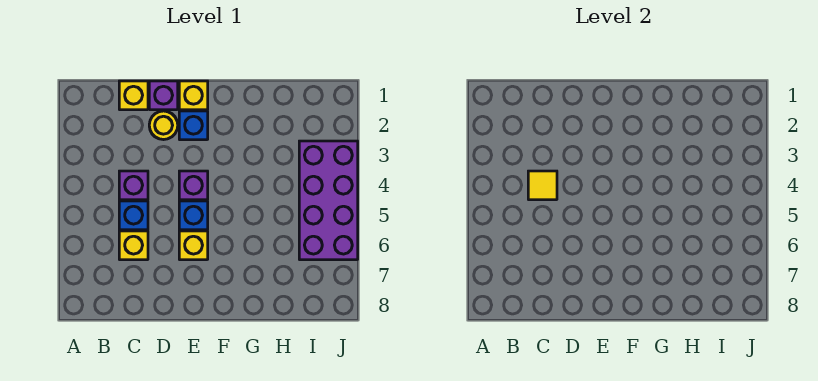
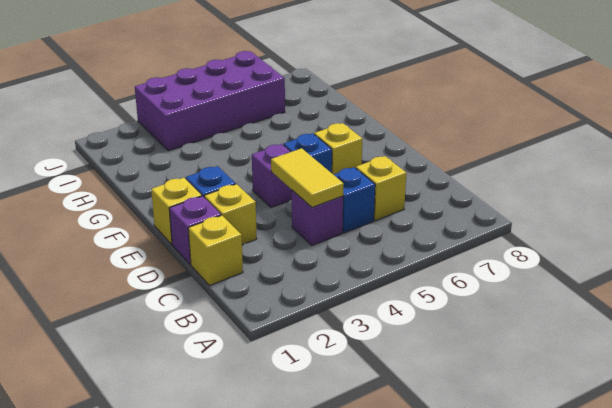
yellow 1x1 tile [528,171,557,200] -> yellow 1x2 tile [271,148,344,207]
yellow 1x1 round brick [149,111,178,140] -> yellow 1x1 brick [204,184,257,245]

